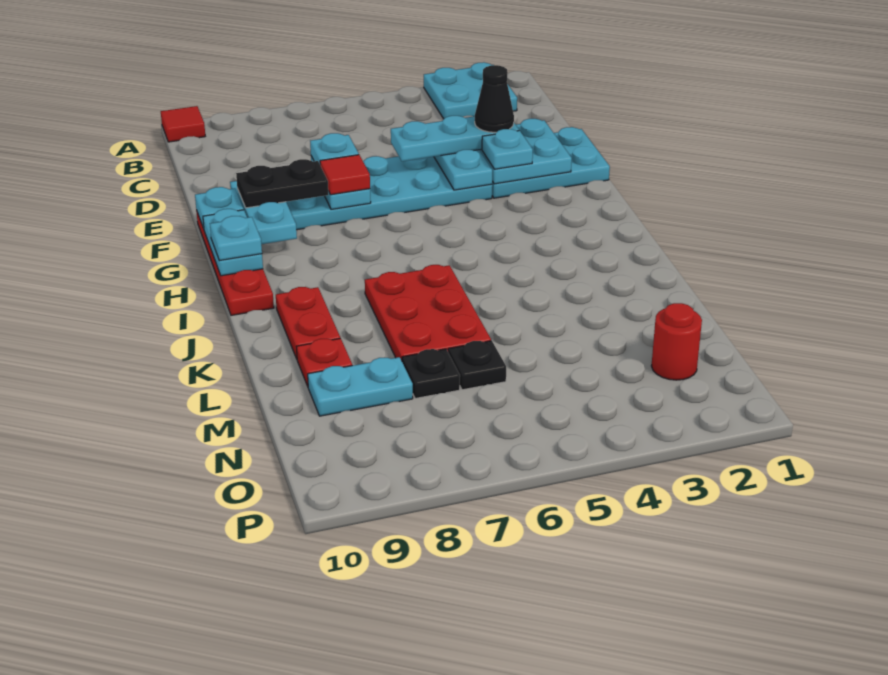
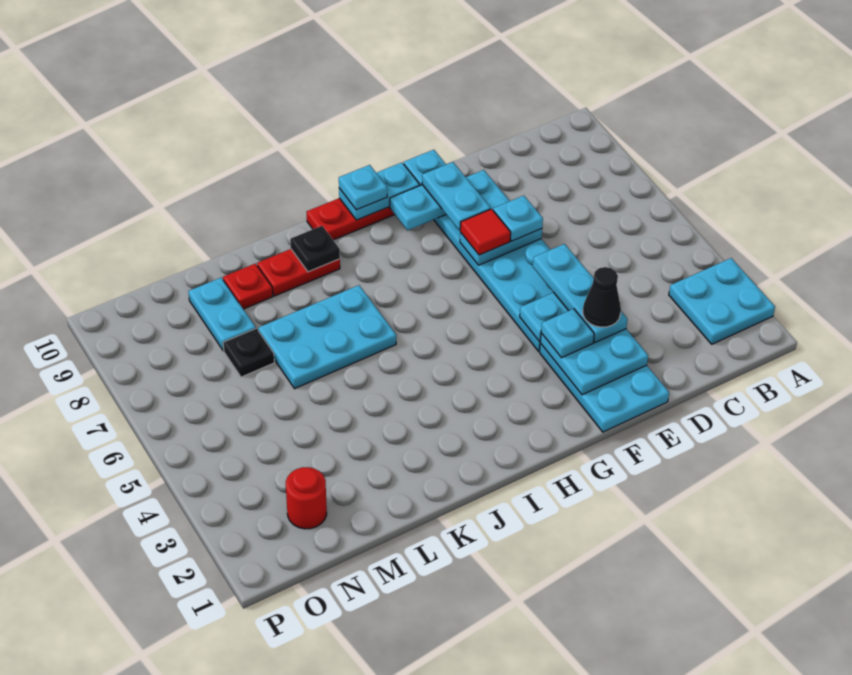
red 1x1 tile [161,106,205,142] -> none
black 1x2 plate [236,159,328,208] -> cyan 1x2 plate [422,162,491,231]
red 2x3 plate [365,265,491,361] -> cyan 2x3 plate [258,285,396,389]
black 1x1 plate [448,341,506,390] -> black 1x1 plate moved to [290,226,340,272]

